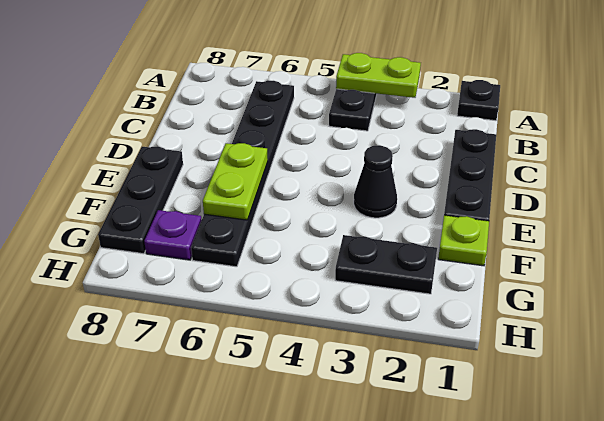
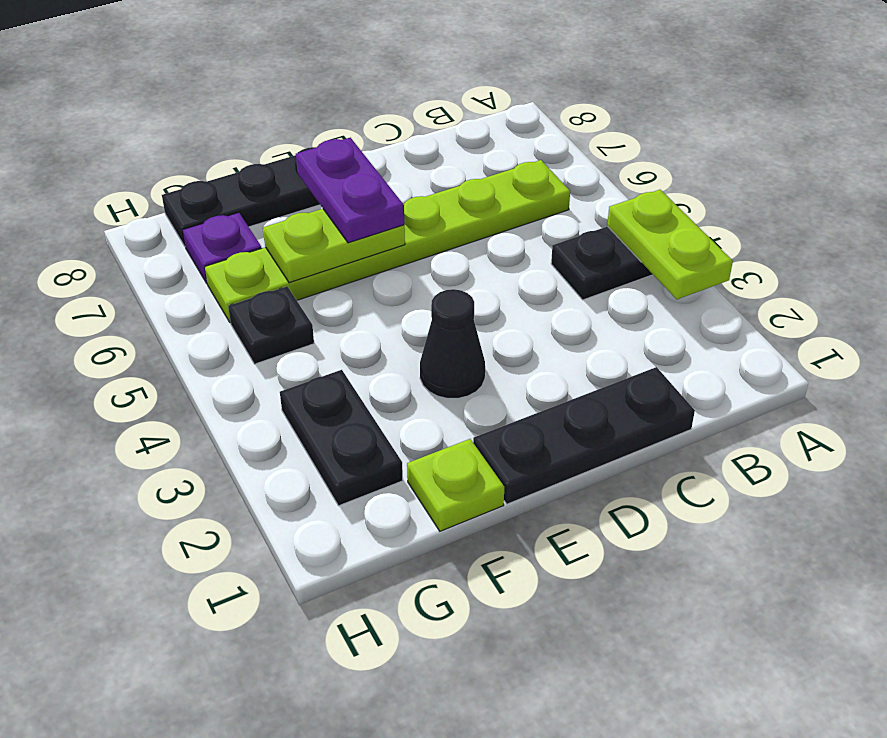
black 1x1 plate [457,80,500,121] -> black 1x1 plate moved to [228,287,314,364]
black 1x6 plate [191,81,294,267] -> lime 1x6 plate [205,160,570,323]
none -> purple 1x2 plate [296,138,404,243]

